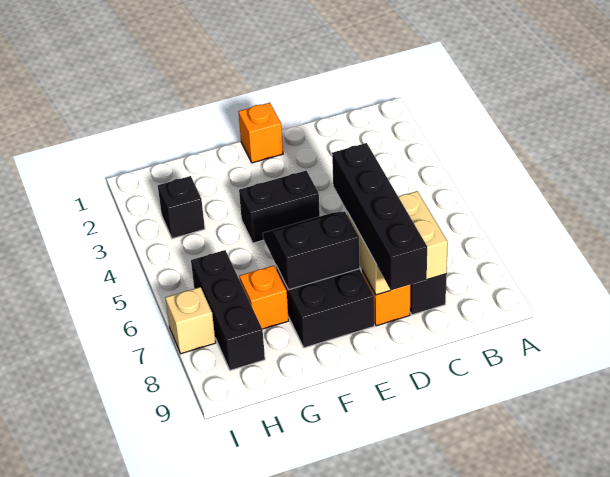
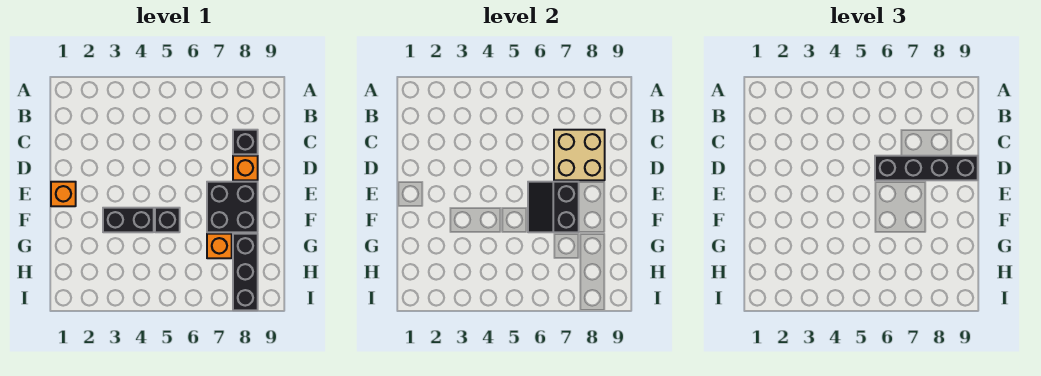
black 1x2 brick [239,171,320,243] -> black 1x2 brick turned to [103,208,154,232]
black 1x1 brick [158,176,205,239] -> black 1x1 brick moved to [155,208,180,232]
black 1x3 brick [191,250,265,370] -> black 1x3 brick turned to [233,234,258,310]
tan 1x1 brick [165,287,216,354] -> none

